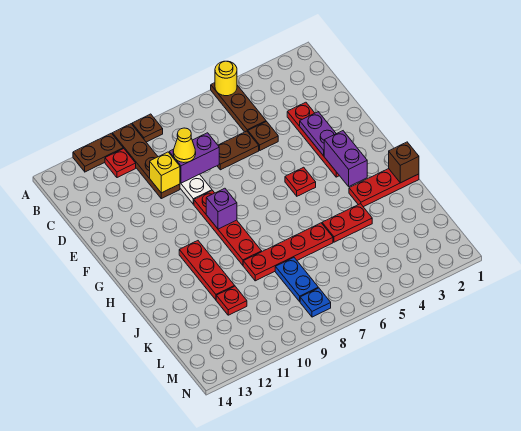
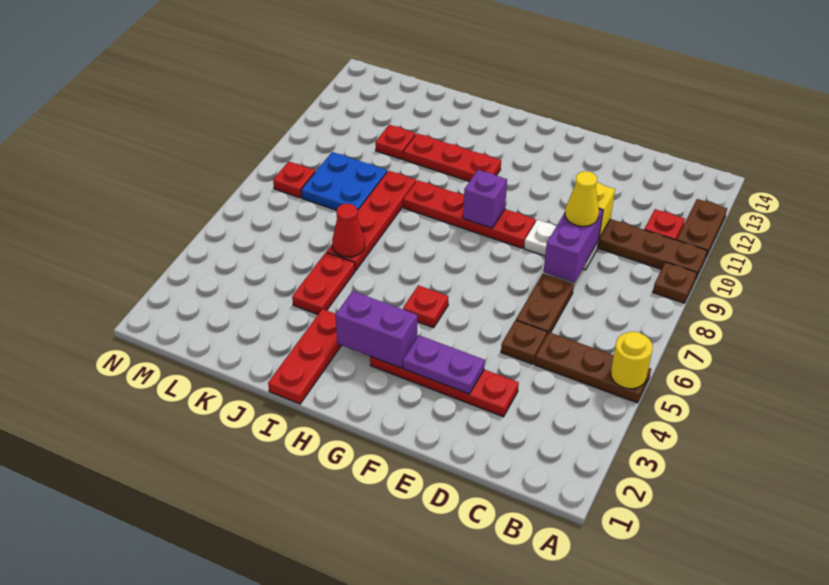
brown 1x1 brick [389,142,419,183] -> none
none -> red 1x1 cone [332,204,365,257]
blue 1x2 plate [275,258,318,302] -> blue 2x2 plate [301,152,387,210]
blue 1x1 plate [300,288,331,317] -> red 1x1 plate [273,161,315,198]

